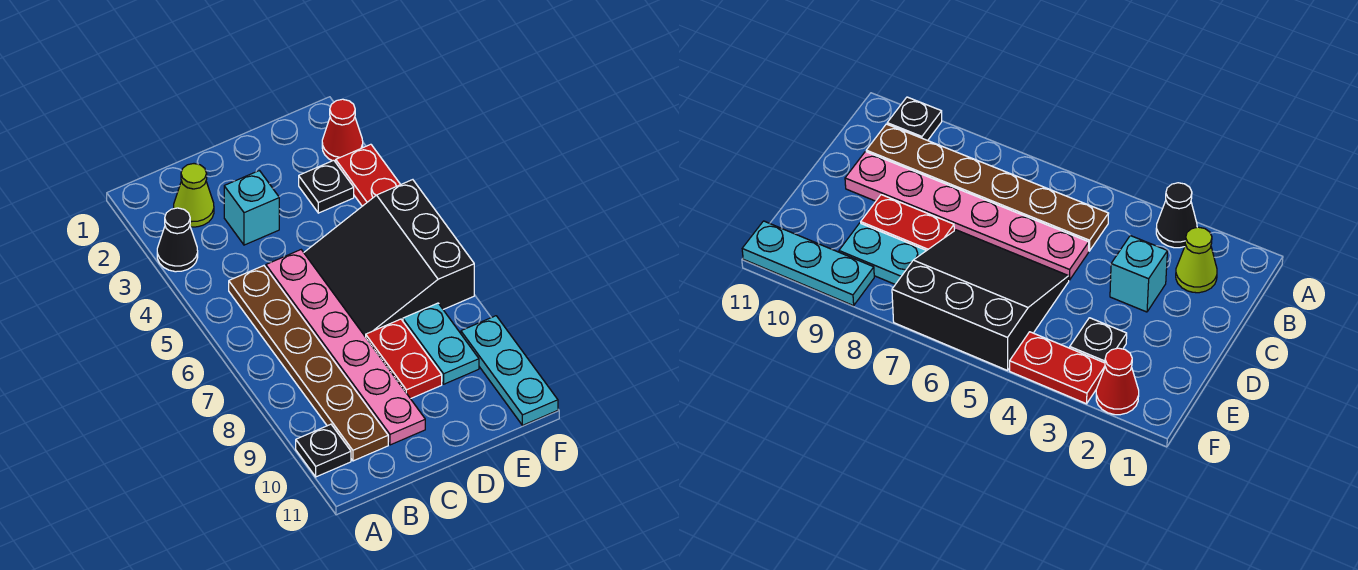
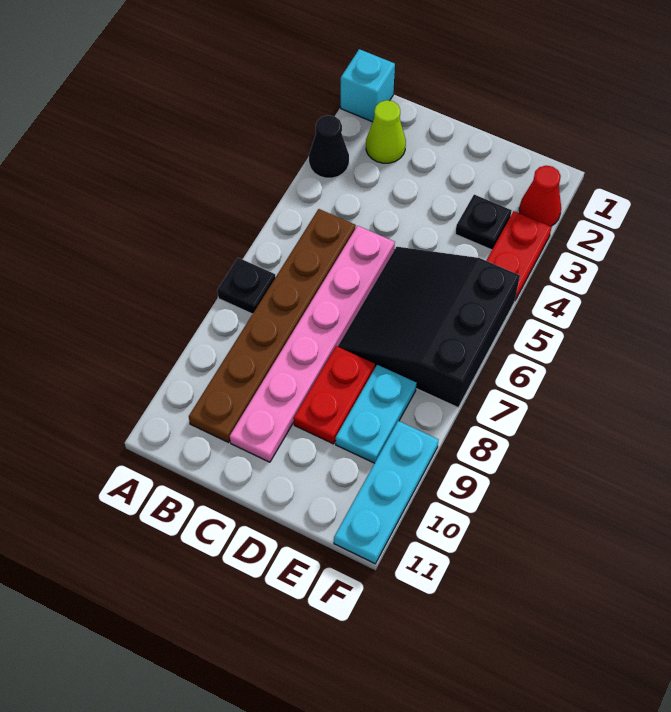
black 1x1 plate [296,424,351,477] -> black 1x1 plate moved to [217,258,275,314]
cyan 1x1 brick [224,171,279,245] -> cyan 1x1 brick moved to [341,49,395,122]

